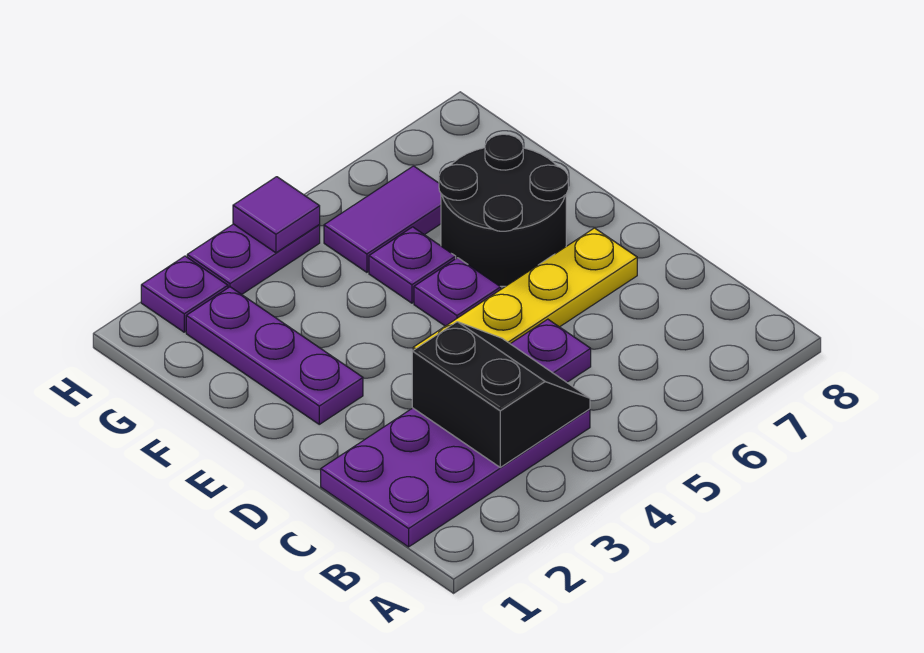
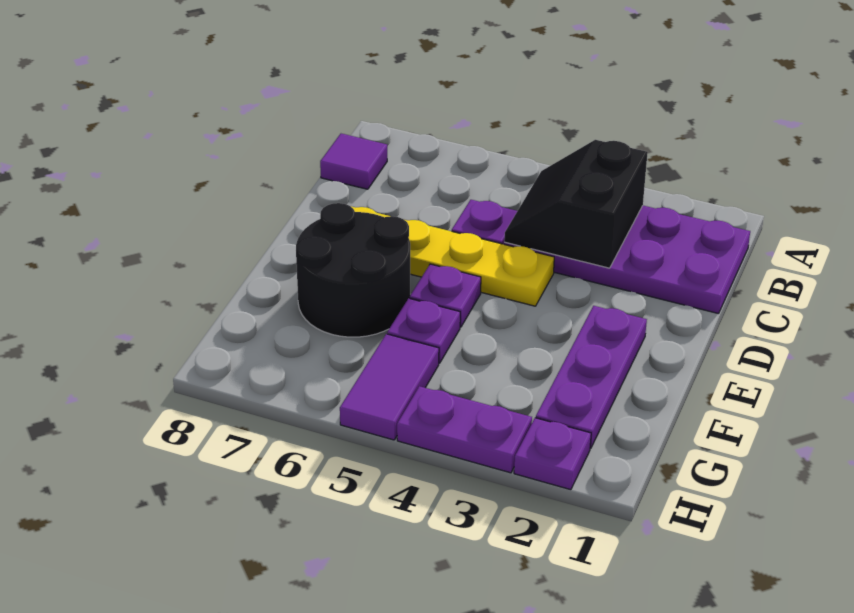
purple 1x2 tile [324,166,441,272] -> purple 1x2 tile turned to [340,334,439,440]
purple 1x1 tile [233,177,320,253] -> purple 1x1 tile moved to [320,134,387,189]

